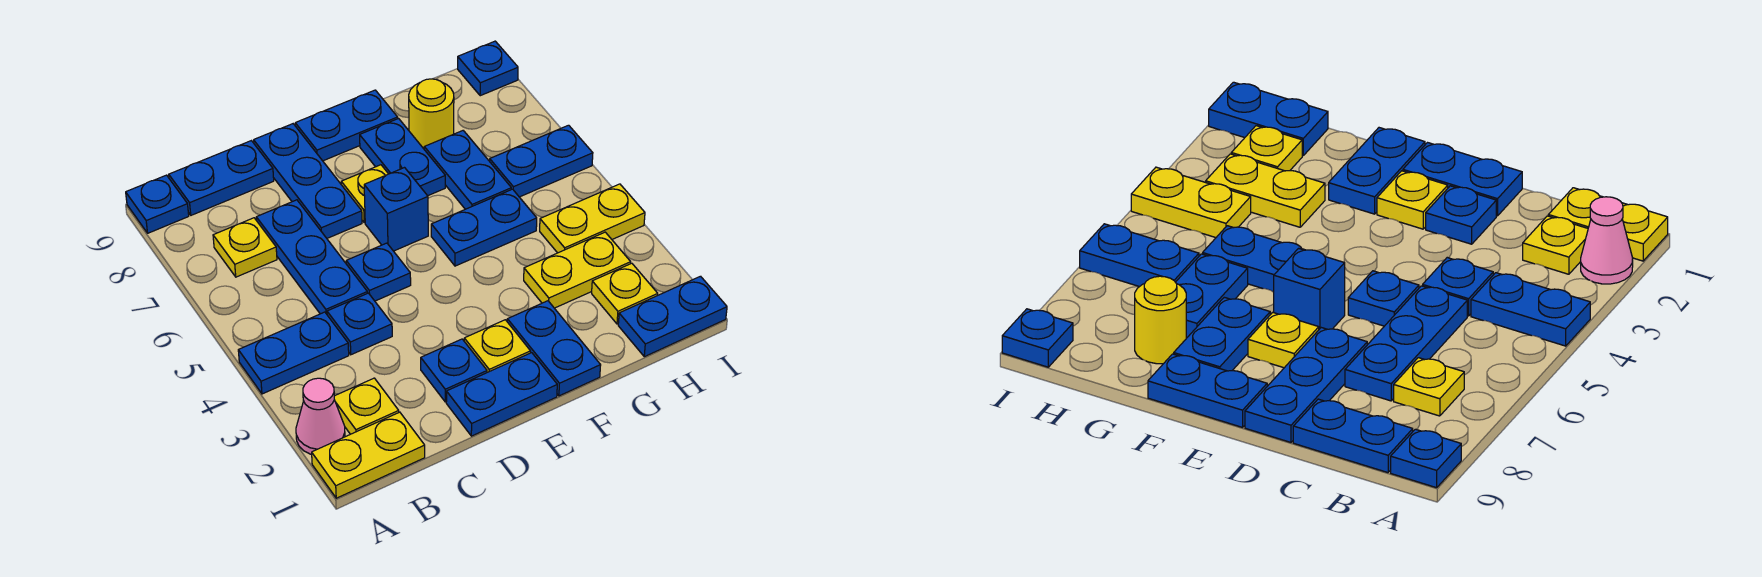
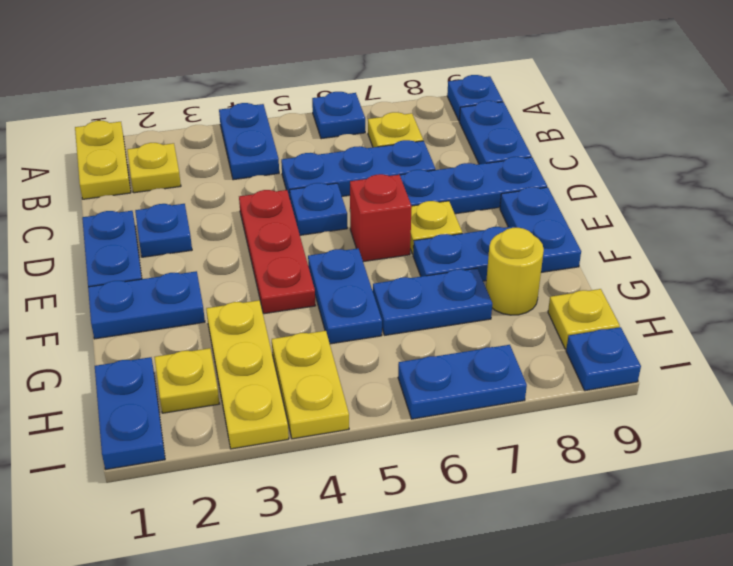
pink 1x1 cone [296,378,345,454] -> none
blue 1x1 plate [327,293,392,355] -> blue 1x1 plate moved to [312,92,365,139]
none -> red 1x3 plate [239,190,316,314]
yellow 1x1 plate [464,320,531,372] -> yellow 1x1 plate moved to [548,289,620,349]
blue 1x1 brick [364,168,428,251] -> red 1x1 brick [350,174,412,262]
yellow 1x2 plate [524,232,631,308] -> yellow 1x3 plate [206,300,289,449]
blue 1x2 plate [490,125,593,197] -> blue 1x2 plate turned to [398,345,527,419]

